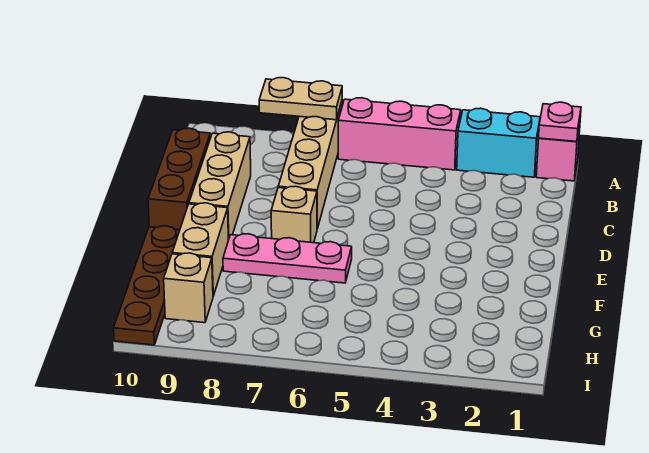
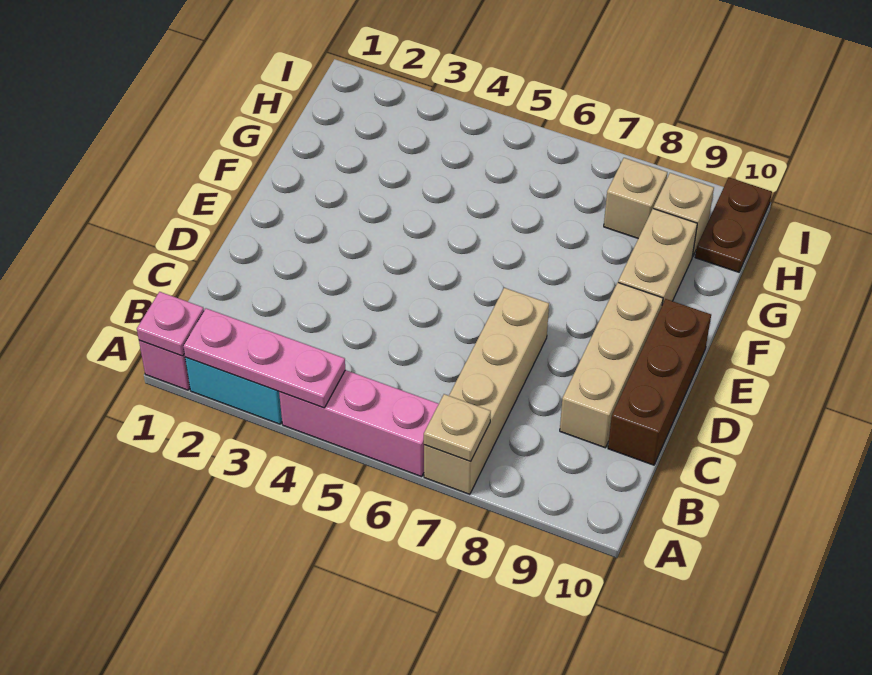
tan 1x2 plate [259,78,342,120] -> tan 1x1 plate [424,394,491,462]
tan 1x1 brick [271,186,317,243] -> tan 1x1 brick moved to [604,158,667,238]
pink 1x3 plate [223,234,352,283] -> pink 1x3 plate moved to [183,308,345,408]
brown 1x4 plate [114,226,180,345] -> brown 1x2 plate [695,177,772,272]

